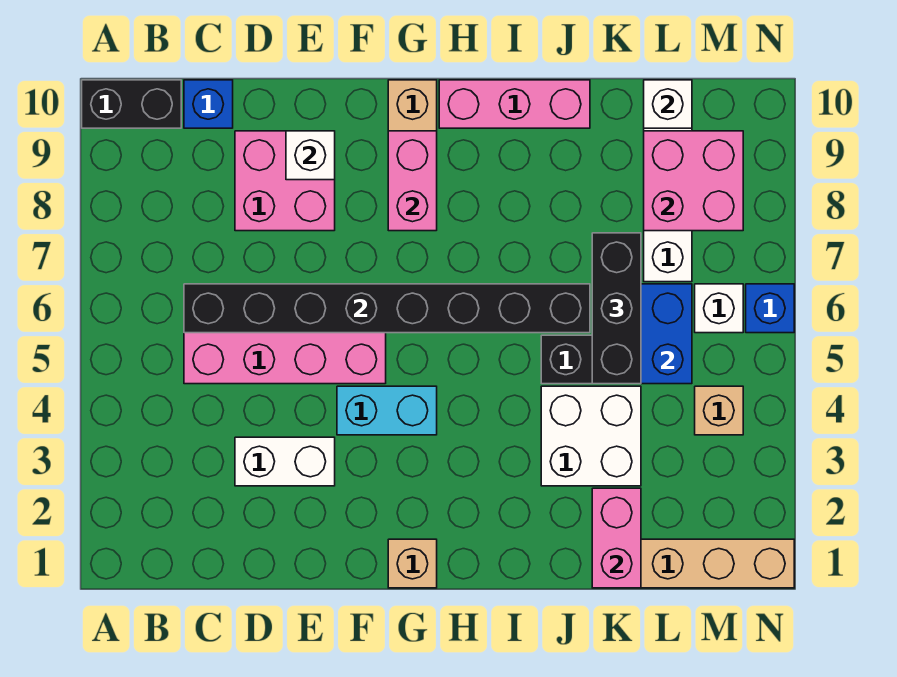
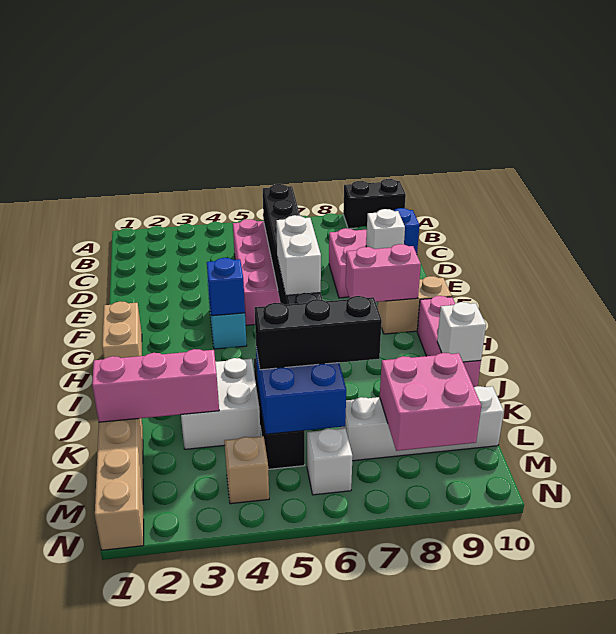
black 1x2 brick [82,80,181,128] -> black 1x2 brick turned to [343,179,406,229]
white 1x2 brick [235,437,335,486] -> white 1x2 brick moved to [276,215,321,295]
tan 1x1 brick [388,539,437,588] -> tan 1x2 brick [102,301,142,359]
pink 1x2 brick [592,488,641,588] -> pink 1x3 brick [92,349,219,422]
white 1x1 brick [644,80,692,128] -> white 1x1 brick moved to [437,302,486,362]
blue 1x1 brick [746,284,794,333] -> blue 1x1 brick moved to [207,258,245,316]

